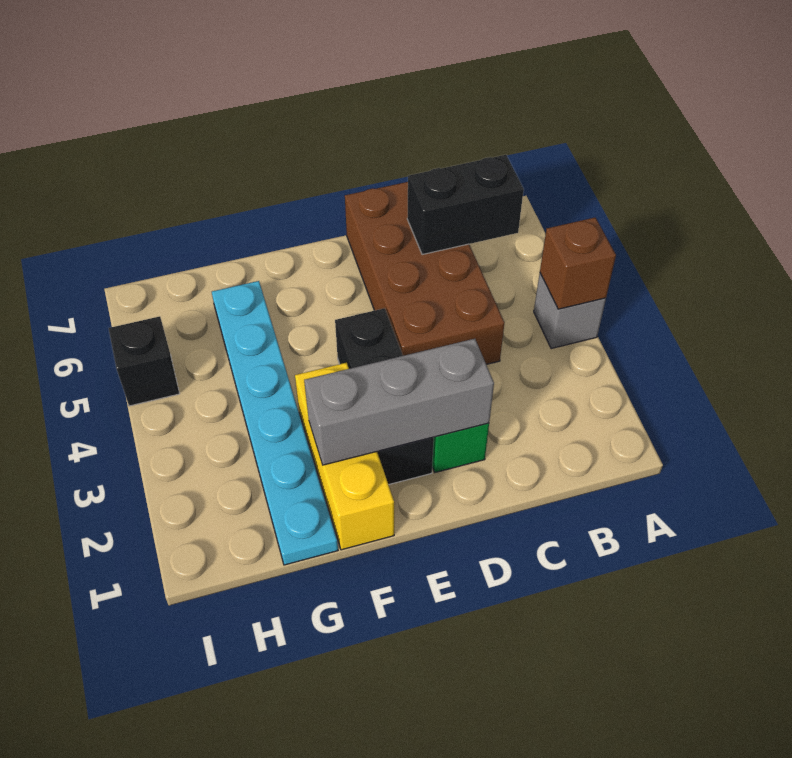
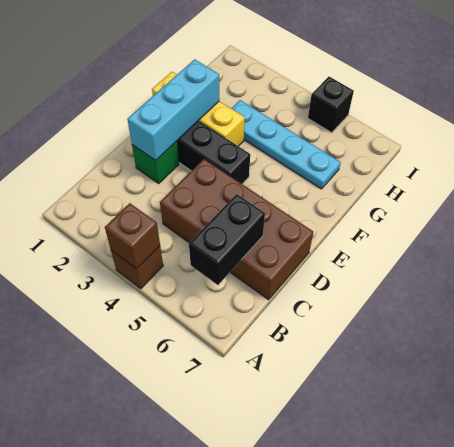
grey 1x1 brick [534,273,606,349] -> brown 1x1 brick [111,246,163,289]
grey 1x3 brick [304,339,494,465] -> cyan 1x3 brick [127,59,219,160]
cyan 1x6 plate [212,281,338,565] -> cyan 1x4 plate [231,100,341,189]

